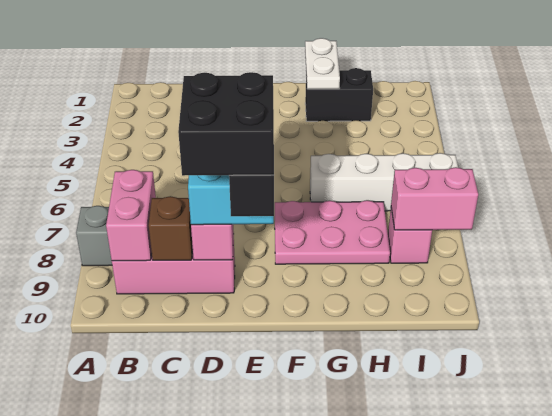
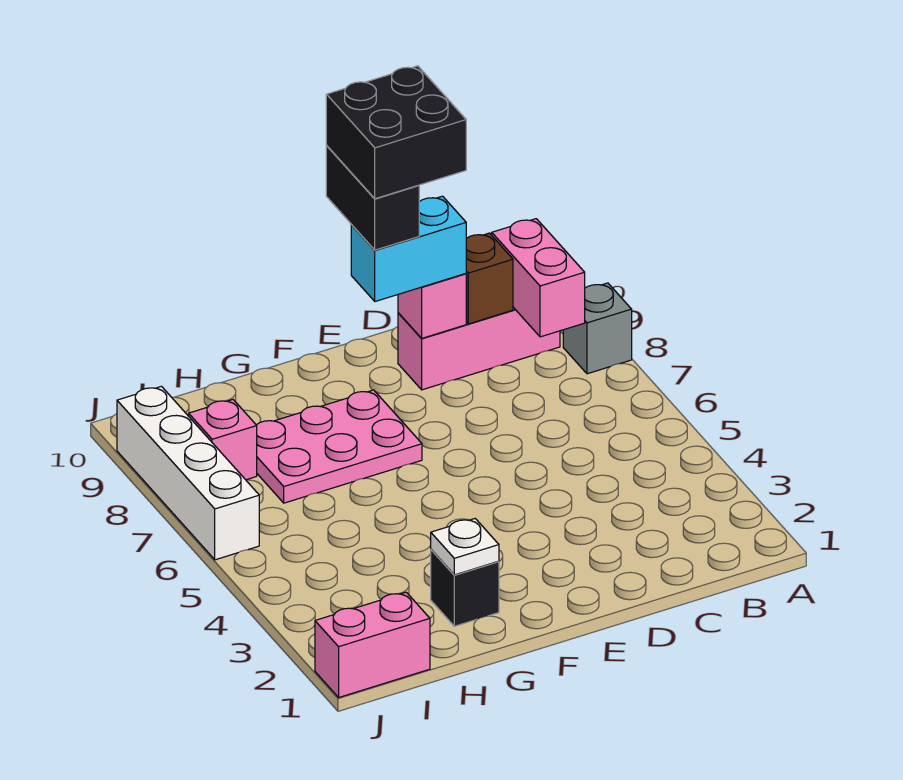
white 1x2 plate [305,38,340,89] -> white 1x1 plate [431,519,499,575]
black 1x2 brick [305,68,373,121] -> black 1x1 brick [431,550,499,626]
white 1x4 brick [310,153,458,211] -> white 1x4 brick turned to [117,386,259,560]
pink 1x2 brick [391,167,478,230] -> pink 1x2 brick moved to [315,592,430,697]

